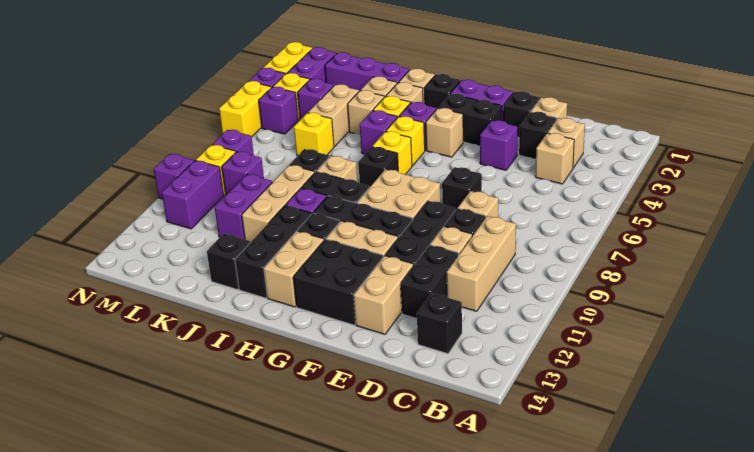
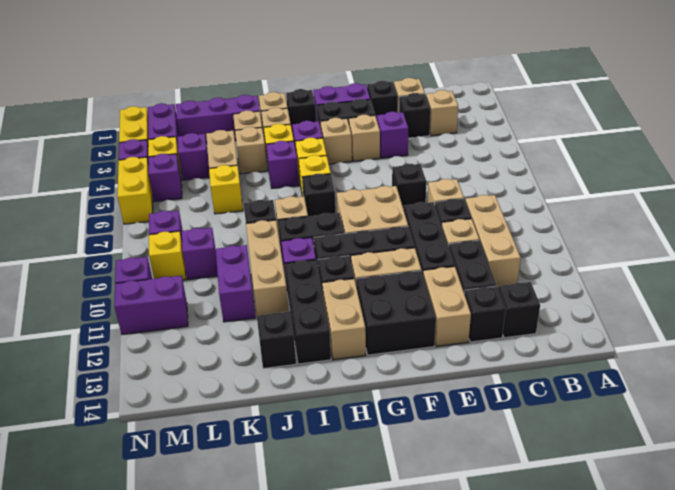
tan 1x1 brick [536,133,574,184] -> tan 1x1 brick moved to [349,115,380,161]
none -> black 1x1 brick [464,286,506,342]
purple 1x2 brick [162,160,224,229] -> purple 1x2 brick turned to [114,276,188,335]

